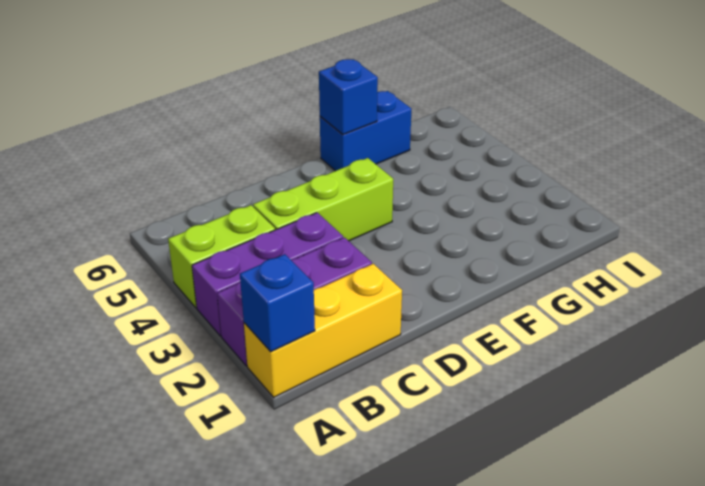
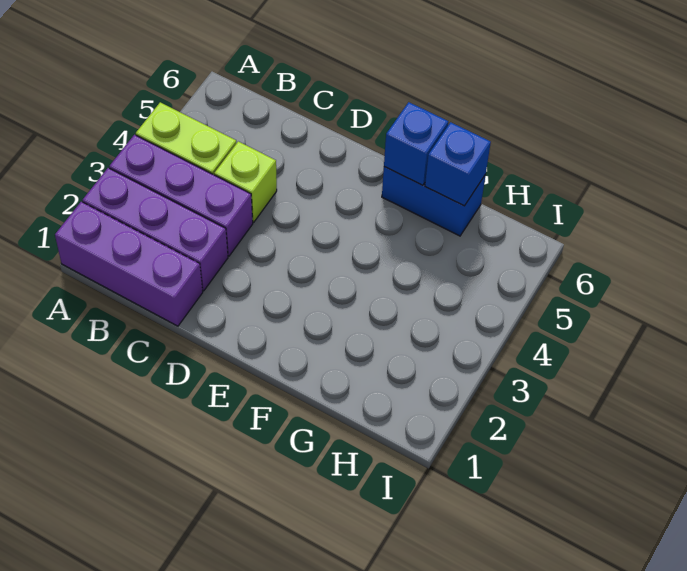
yellow 1x3 brick [244,264,402,397] -> purple 1x3 brick [55,202,203,326]
blue 1x1 brick [240,254,315,352] -> blue 1x1 brick moved to [425,122,491,206]
lime 1x3 brick [253,158,393,241] -> lime 1x1 brick [214,141,277,222]

